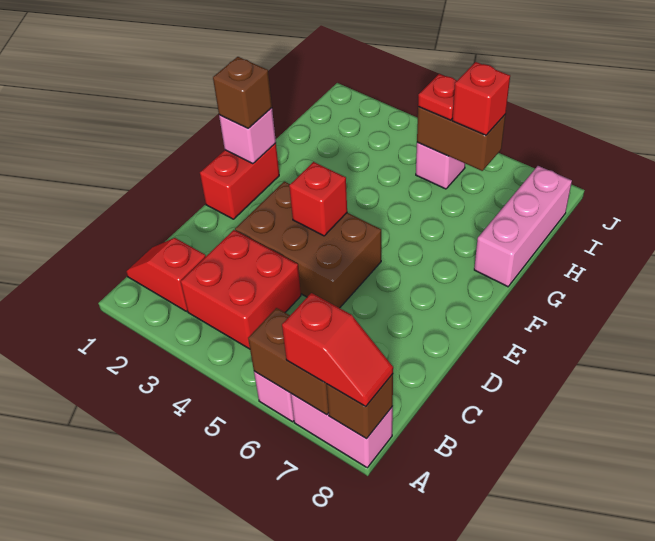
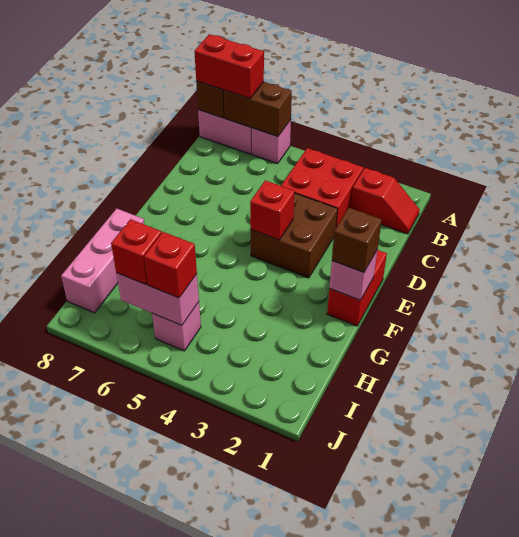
red 1x2 slope [282,293,393,406] -> red 1x2 brick [194,34,264,98]
brown 2x3 brick [235,181,381,308] -> brown 2x2 brick [251,193,338,278]
brown 1x2 brick [417,107,506,171] -> pink 1x2 brick [116,273,199,325]
red 1x1 plate [418,74,456,120] -> red 1x1 brick [144,232,197,298]

